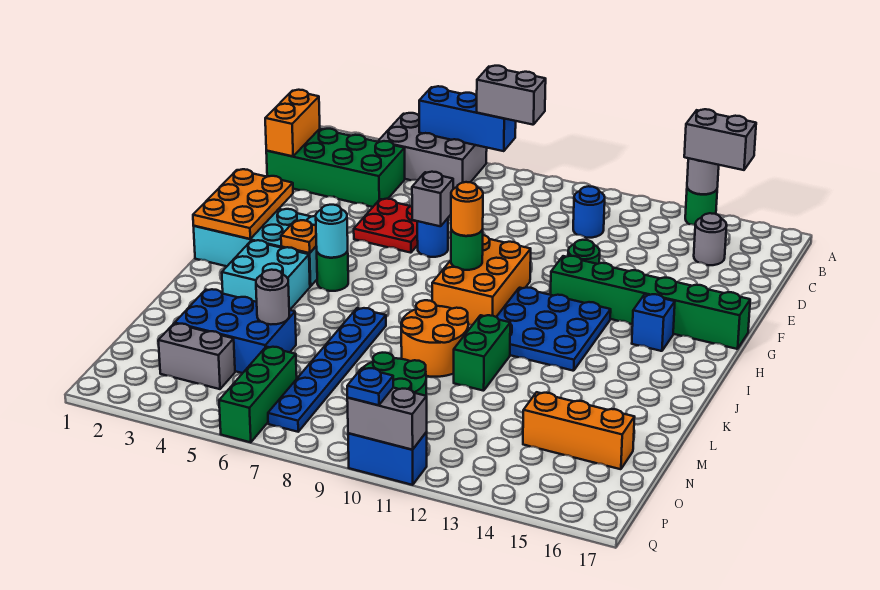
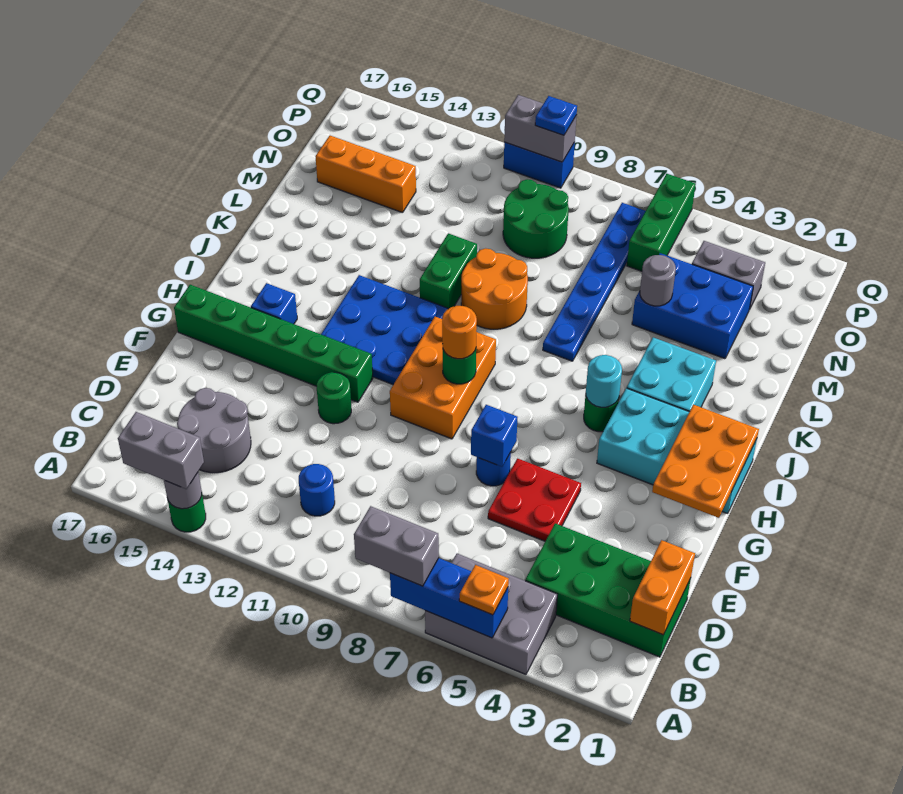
grey 1x1 round brick [694,213,727,265] -> grey 2x2 round brick [177,388,251,473]
grey 1x1 brick [412,172,453,226] -> blue 1x1 brick [471,405,518,467]
orange 1x1 plate [281,220,316,253] -> orange 1x1 plate moved to [459,565,509,615]

